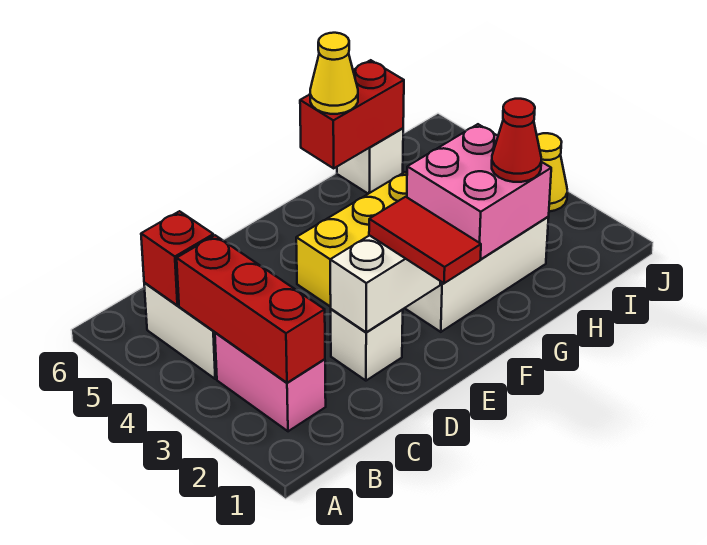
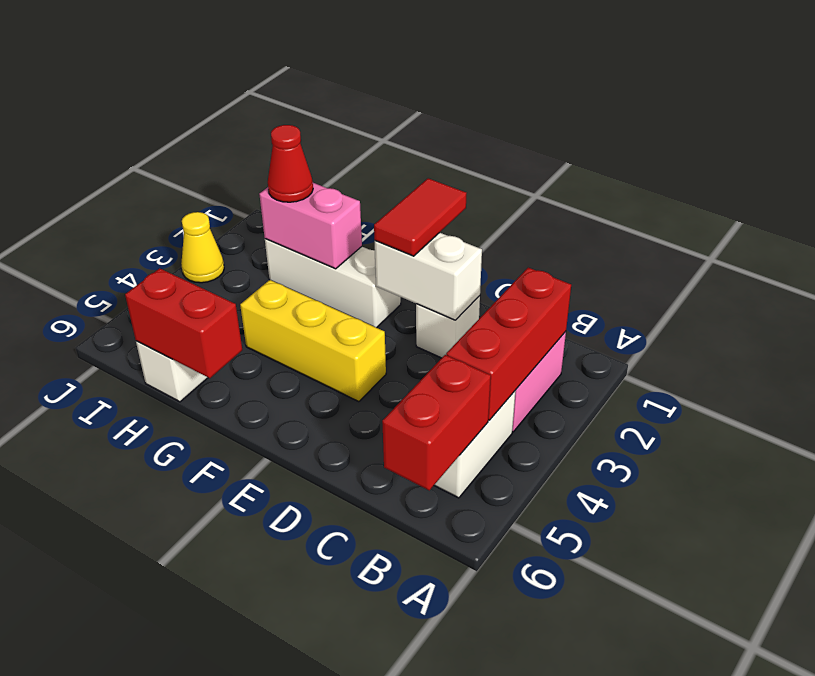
red 1x1 brick [141,211,213,306] -> red 1x2 brick [382,355,491,490]
pink 2x2 brick [407,124,551,259] -> pink 1x2 brick [259,183,362,269]
yellow 1x1 cone [310,33,358,114] -> none

